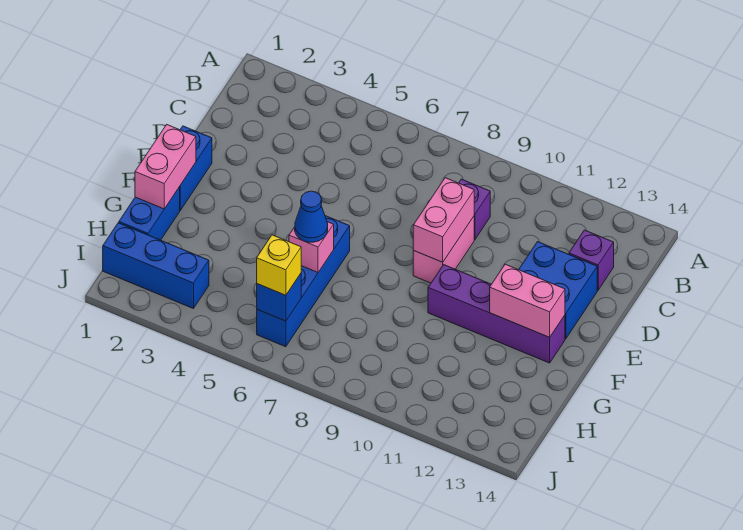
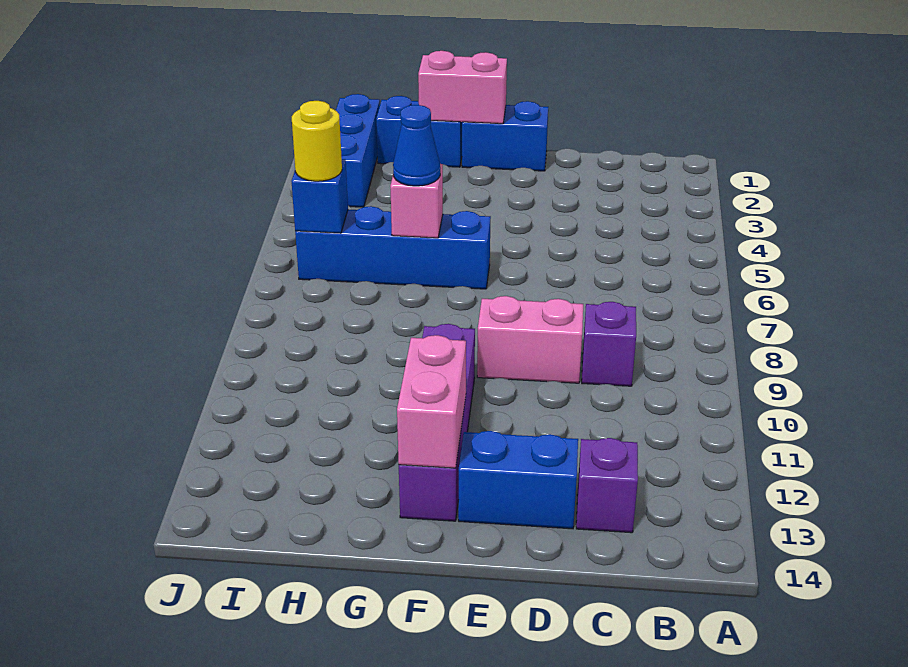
pink 1x2 brick [413,178,474,262] -> none
blue 2x2 brick [519,242,597,339] -> blue 1x2 brick [458,431,578,529]
yellow 1x1 brick [257,235,301,295] -> yellow 1x1 round brick [292,101,342,181]

